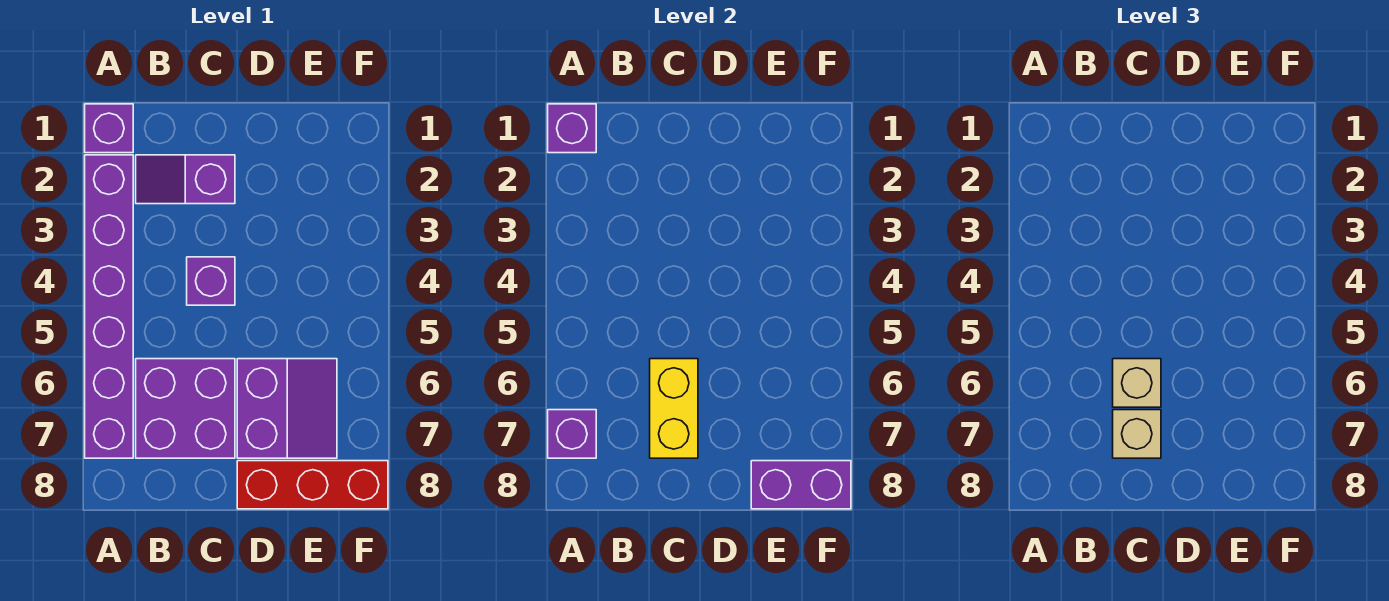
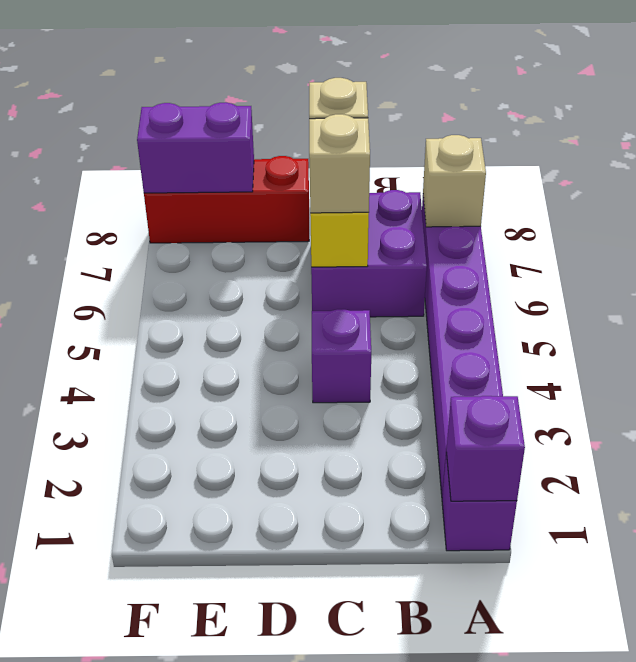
purple 1x1 brick [548,410,596,458] -> tan 1x1 brick [423,135,486,227]
purple 1x2 slope [136,155,235,204] -> none
purple 2x2 slope [237,359,337,458] -> none

